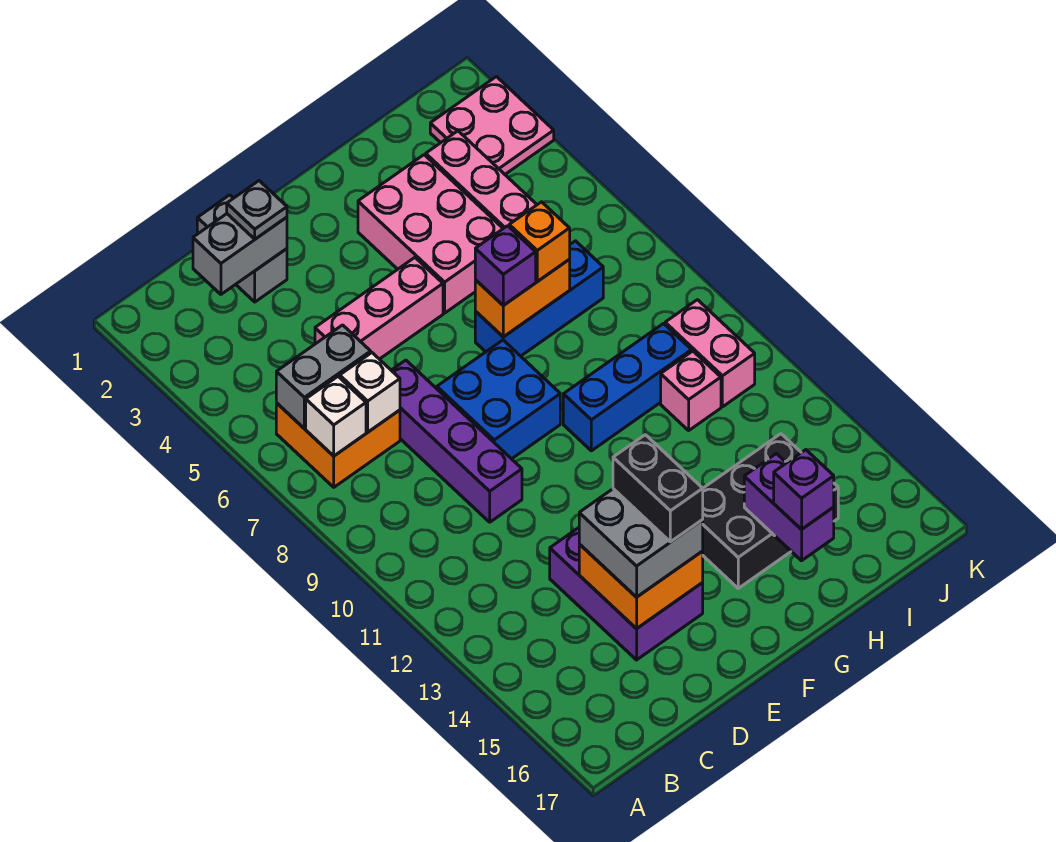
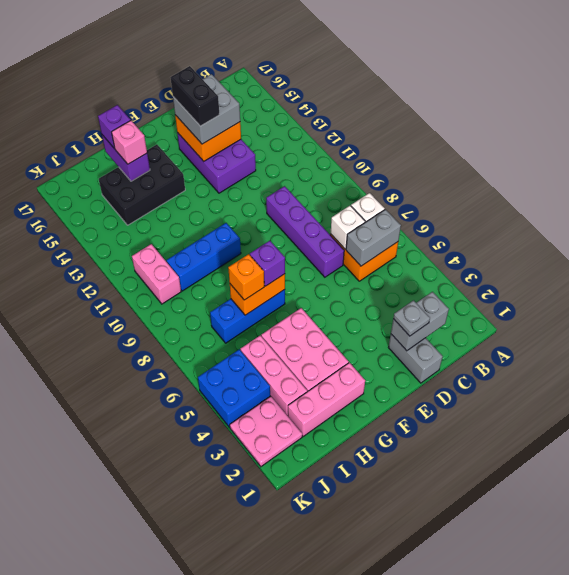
pink 1x3 brick [315,258,443,359] -> pink 1x3 brick moved to [288,363,365,436]
blue 2x2 brick [437,340,560,459] -> blue 2x2 brick moved to [198,349,270,427]
pink 1x1 brick [661,351,721,430] -> pink 1x1 brick moved to [112,121,147,164]

